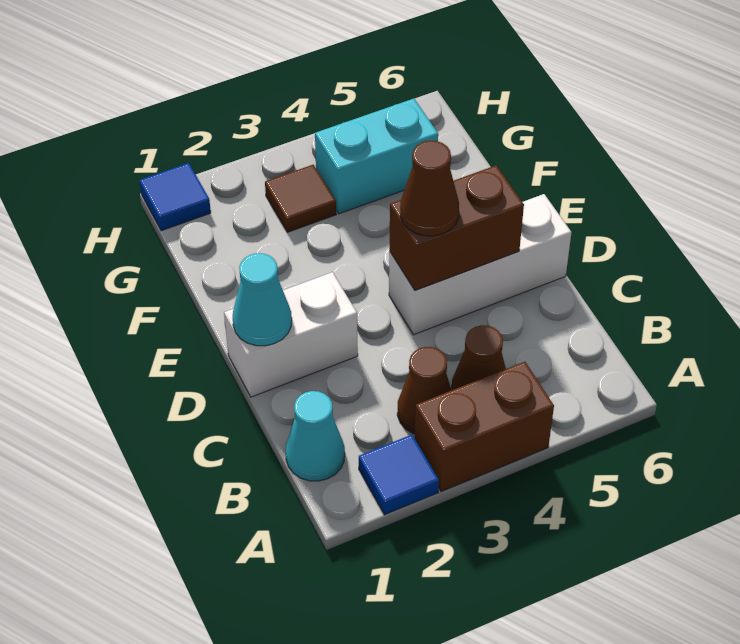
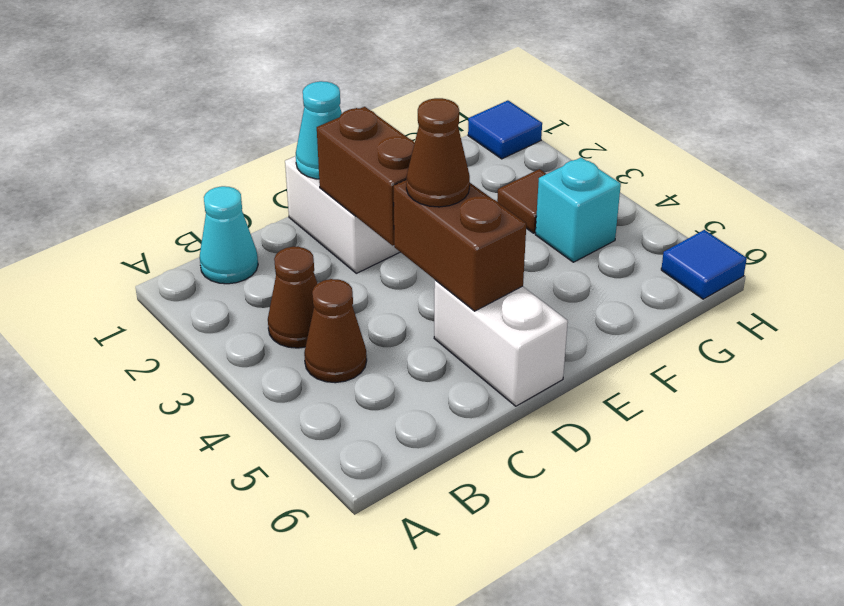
blue 1x1 tile [359,435,439,515] -> blue 1x1 tile moved to [661,230,747,299]
brown 1x2 brick [415,362,554,491] -> brown 1x2 brick moved to [317,107,415,246]
white 1x3 brick [389,194,572,335] -> white 1x2 brick [434,280,568,406]
cyan 1x2 brick [315,99,438,214] -> cyan 1x1 brick [535,157,621,262]

